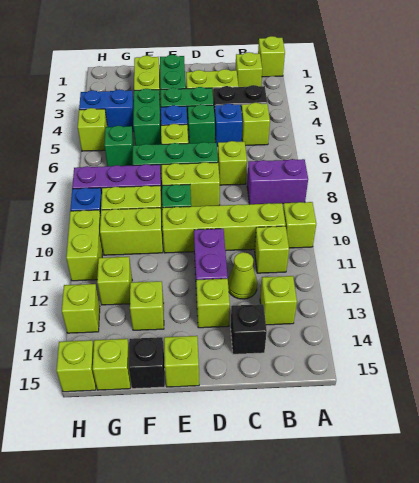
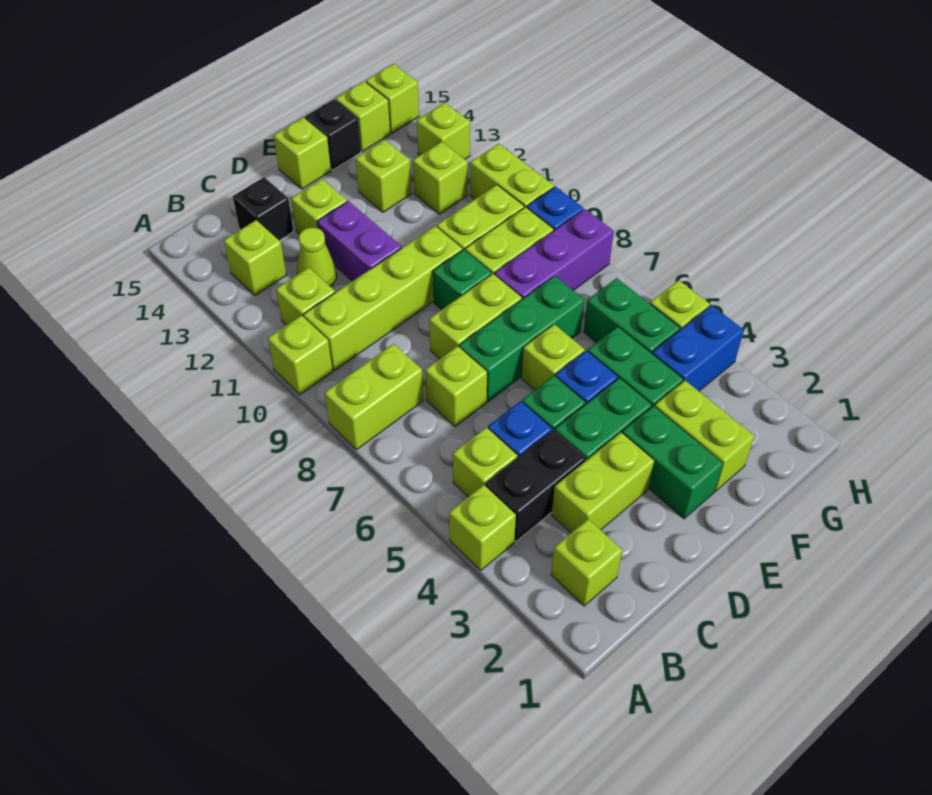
lime 1x1 brick [258,36,285,77] -> lime 1x1 brick moved to [449,485,516,570]
purple 1x2 brick [247,159,308,204] -> lime 1x2 brick [325,344,424,450]
green 1x1 brick [104,126,134,166] -> green 1x2 brick [584,278,680,353]

